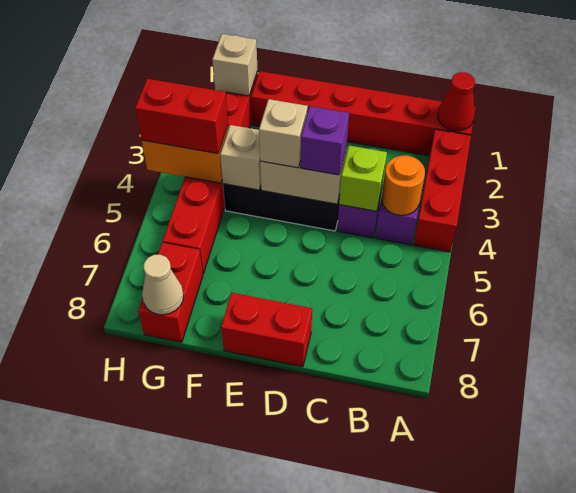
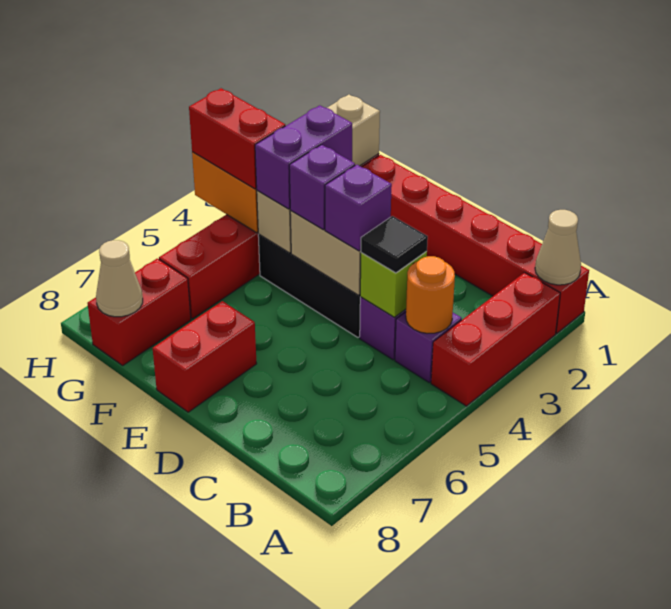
red 1x1 cone [438,72,475,131] -> tan 1x1 cone [535,210,581,285]
none -> black 1x1 tile [361,216,428,273]
red 1x2 brick [221,293,312,367] -> red 1x2 brick turned to [153,301,257,412]
tan 1x1 brick [259,99,308,168] -> purple 1x1 brick [289,145,355,230]
none -> purple 1x2 brick [255,105,352,209]

